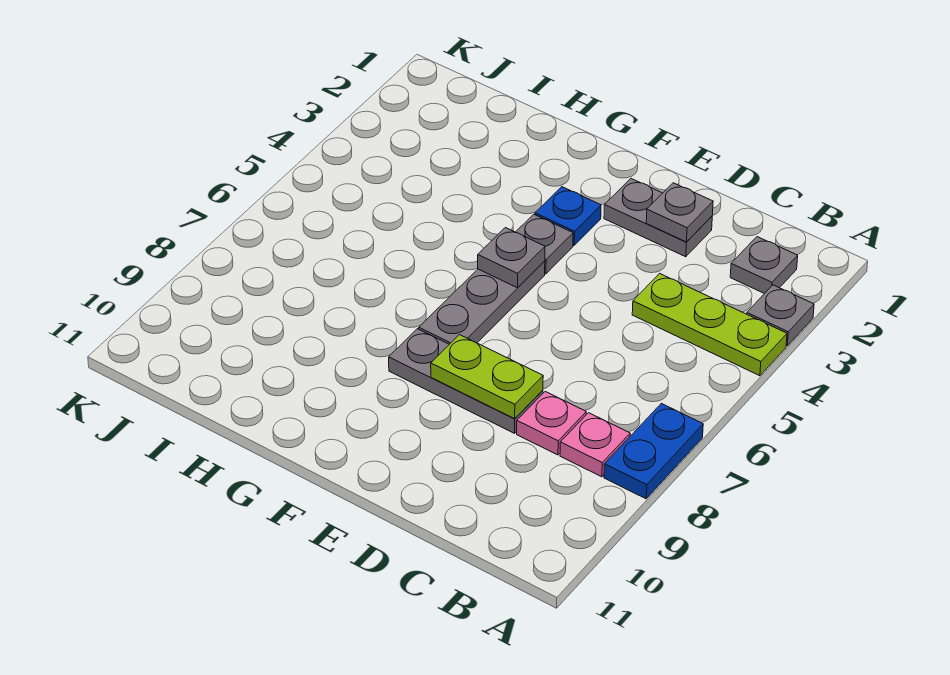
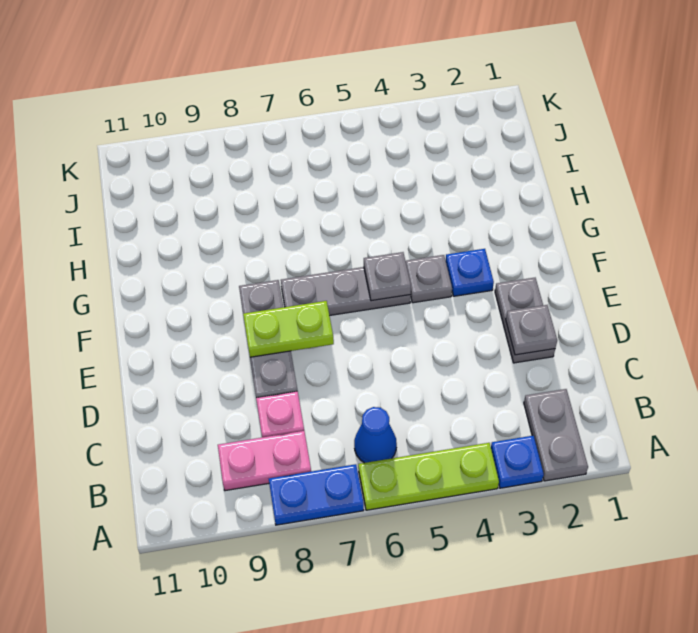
grey 1x1 plate [747,285,814,346] -> blue 1x1 plate [491,436,544,488]
lime 1x3 plate [632,274,787,376] -> lime 1x3 plate turned to [358,443,499,510]
grey 1x1 plate [730,237,798,294] -> grey 1x2 plate [524,389,588,481]
none -> blue 1x1 cone [354,407,397,463]
pink 1x1 plate [560,413,630,477] -> pink 1x2 plate [218,431,311,491]
lime 1x2 plate [431,335,543,419] -> lime 1x2 plate turned to [243,301,334,357]

